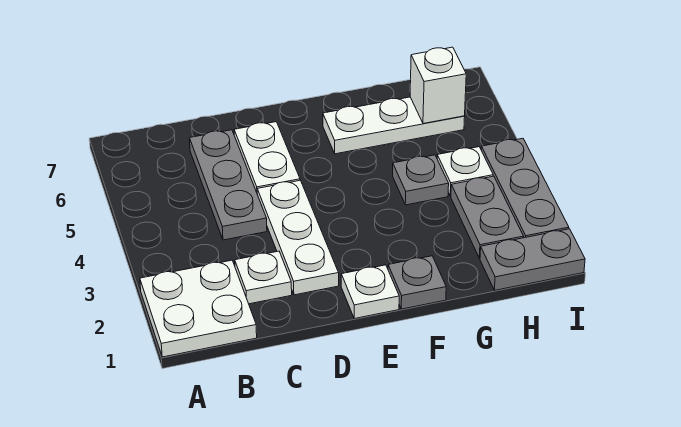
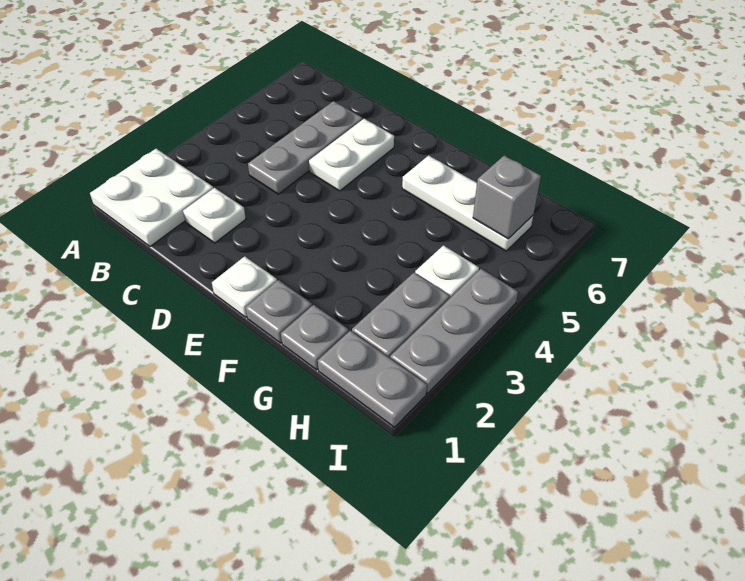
white 1x3 plate [257,180,339,295] -> none
grey 1x1 plate [393,155,449,205] -> grey 1x1 plate moved to [281,305,349,370]
white 1x1 brick [410,47,466,124] -> grey 1x1 brick [473,155,541,239]

